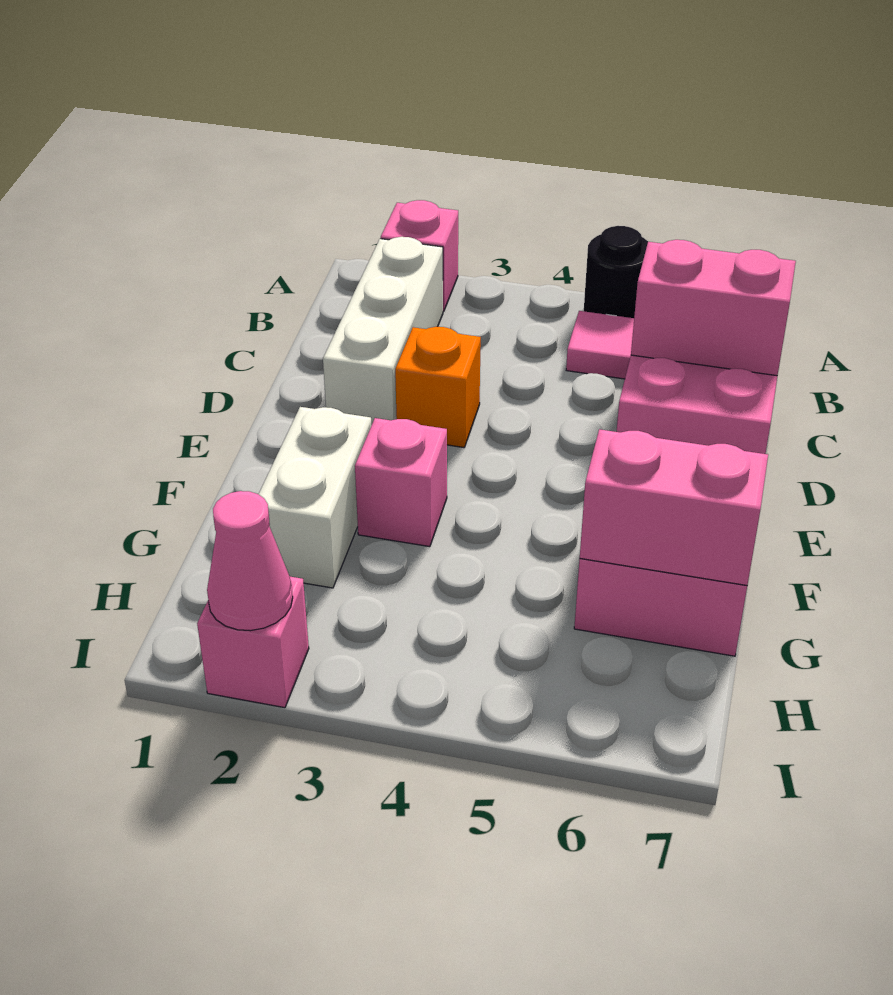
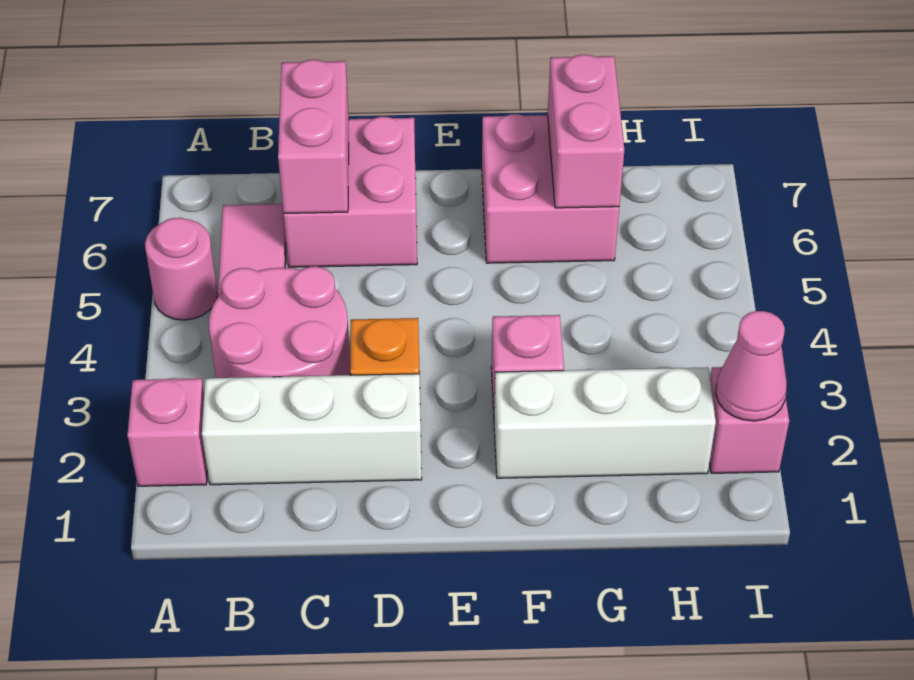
black 1x1 round brick [584,226,648,318] -> pink 1x1 round brick [145,218,218,320]
none -> pink 2x2 round brick [209,267,350,378]
white 1x2 brick [259,407,371,588] -> white 1x3 brick [494,367,716,478]

